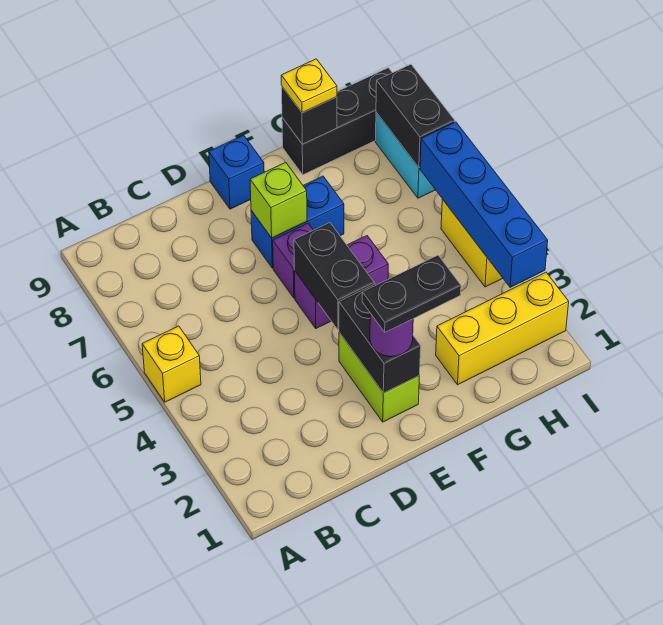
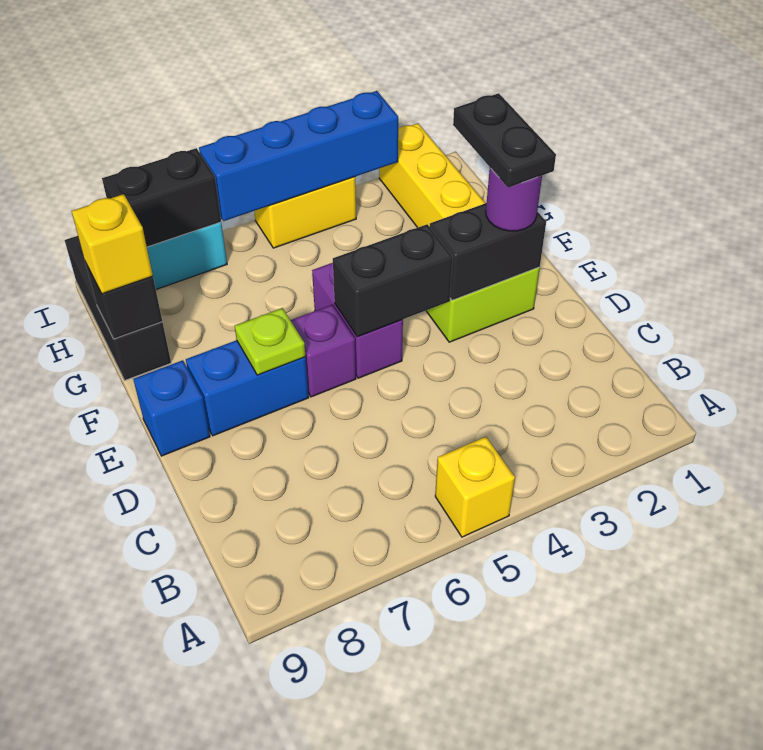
blue 1x2 brick [251,176,344,268] -> blue 1x2 brick turned to [186,340,309,436]
lime 1x1 brick [250,162,307,238] -> lime 1x1 plate [235,308,305,375]
yellow 1x1 plate [281,59,337,113] -> yellow 1x1 brick [72,194,153,294]

